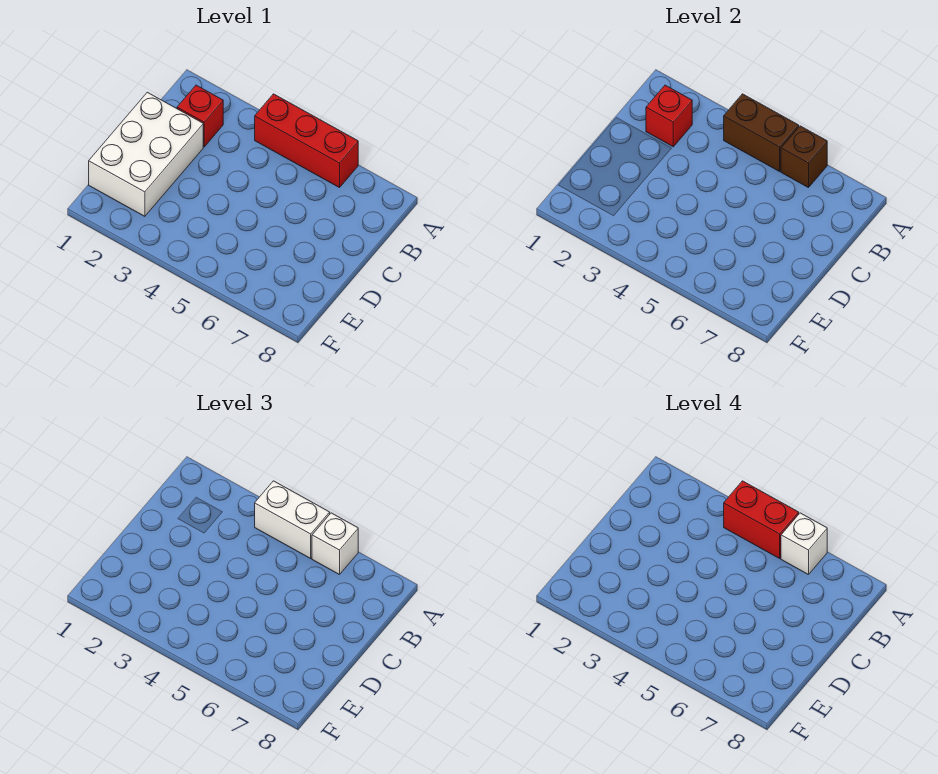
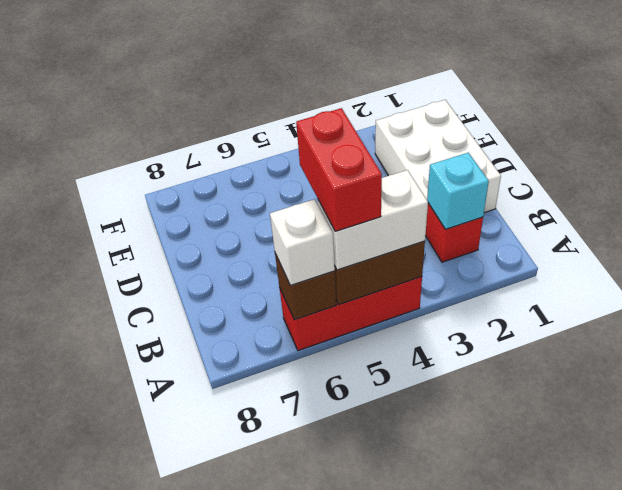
red 1x2 brick [724,481,799,558] -> red 1x2 brick turned to [296,108,382,231]
white 1x1 brick [781,513,827,575] -> none
red 1x1 brick [646,85,692,147] -> cyan 1x1 brick [427,153,489,229]

